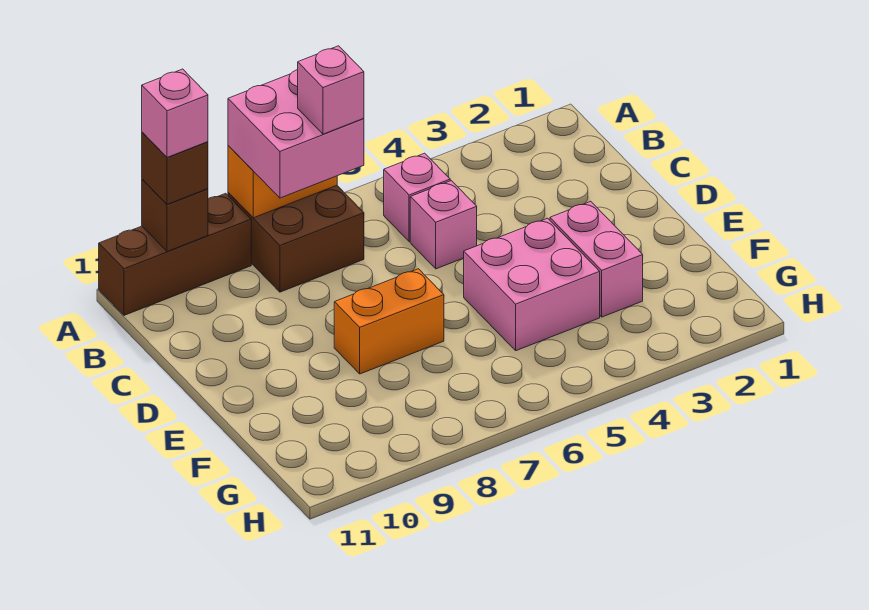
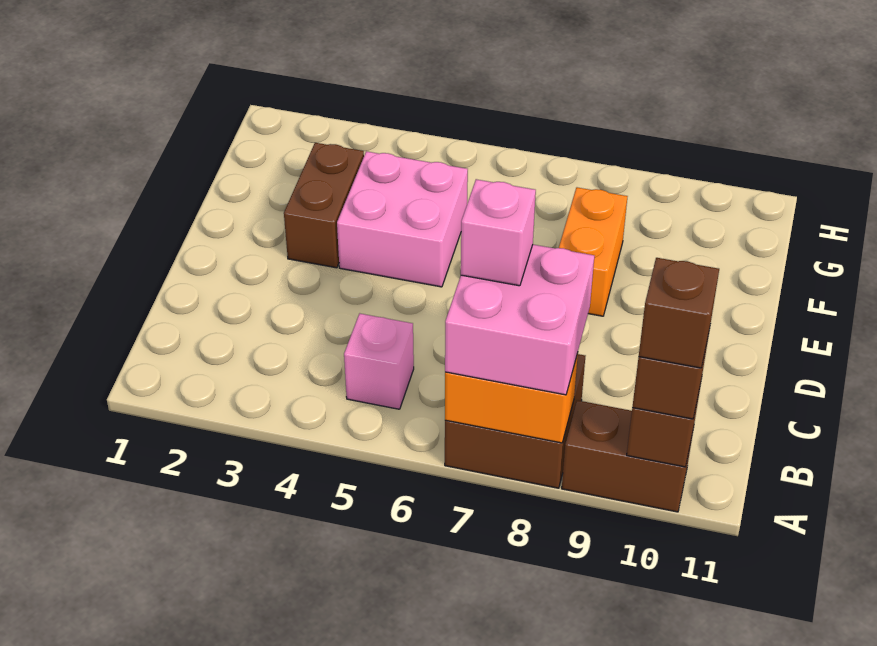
brown 1x3 brick [99,193,251,315] -> brown 1x2 brick [562,400,694,512]
pink 1x1 brick [142,69,208,157] -> brown 1x1 brick [639,258,719,368]
pink 1x1 brick [410,181,477,269] -> none
pink 1x2 brick [550,201,643,317] -> brown 1x2 brick [284,143,364,268]
orange 1x2 brick [334,269,444,374] -> orange 1x2 brick turned to [559,187,628,316]

